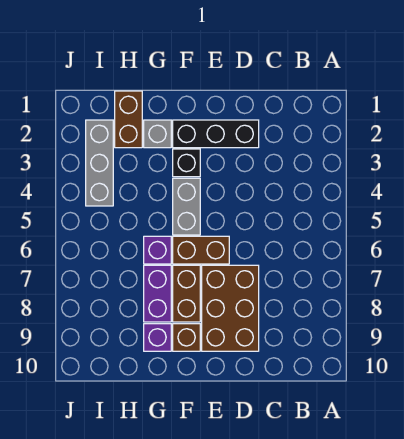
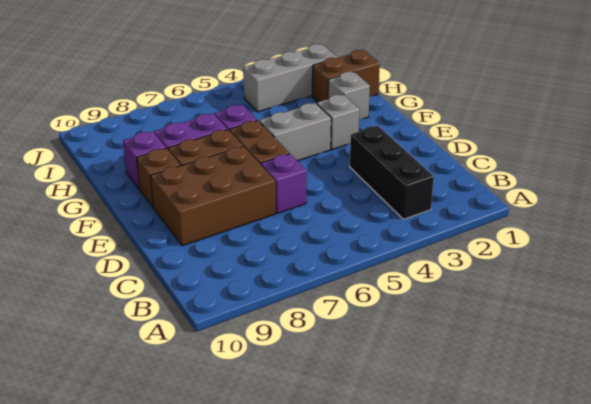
black 1x3 brick [173,120,259,148] -> black 1x3 brick moved to [350,126,434,219]
none -> purple 1x1 brick [261,154,306,213]
black 1x1 brick [173,149,200,177] -> grey 1x1 brick [317,94,359,149]

